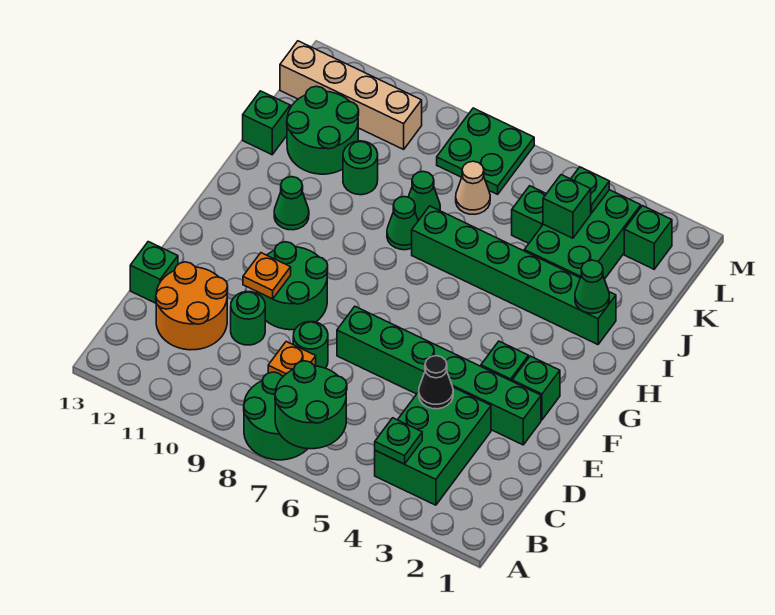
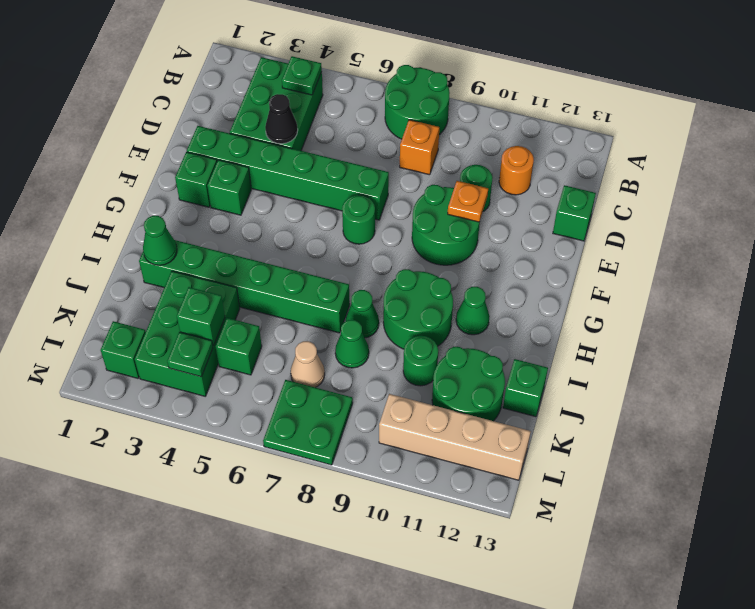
green 2x2 round brick [275,361,347,449] -> green 2x2 round brick moved to [383,269,453,349]
orange 2x2 round brick [156,262,228,350] -> orange 1x1 round brick [499,146,534,195]
green 1x1 round brick [293,322,328,368] -> green 1x1 round brick moved to [342,195,375,244]

